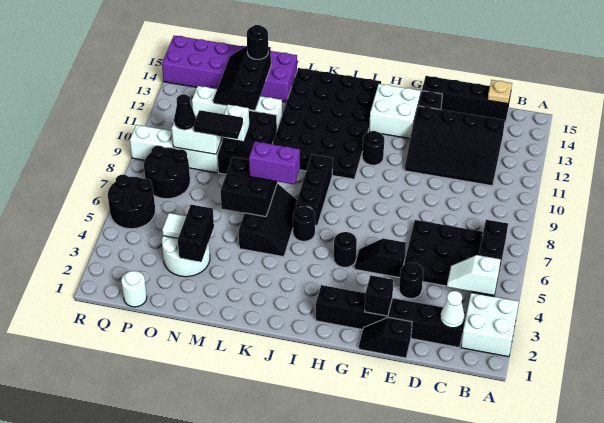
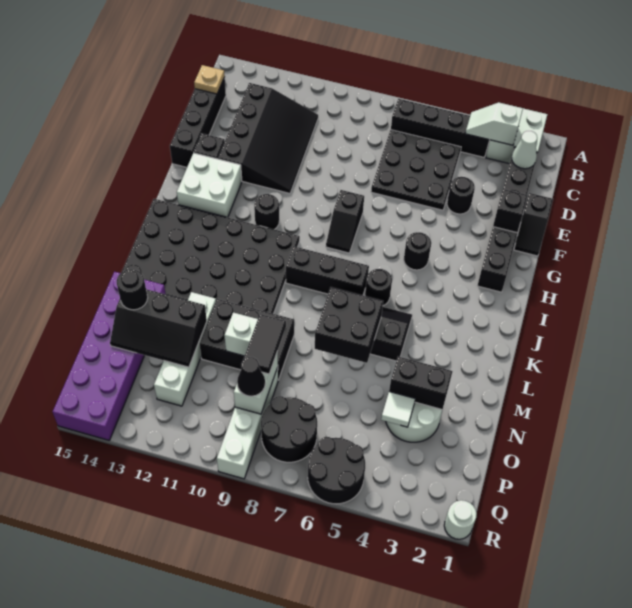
white 1x2 slope [447,255,501,295] -> white 1x2 slope turned to [465,103,523,145]
black 1x2 slope [355,238,406,278] -> black 1x2 slope moved to [326,190,364,253]
purple 1x2 brick [249,141,300,184] -> none
white 1x1 round brick [121,271,147,307] -> white 1x1 round brick moved to [444,500,477,539]

